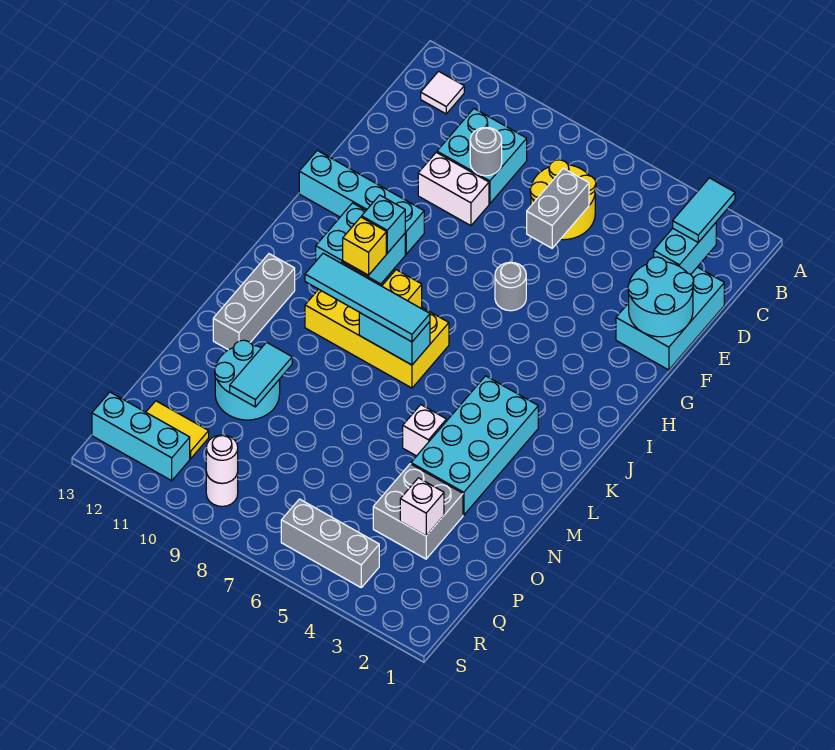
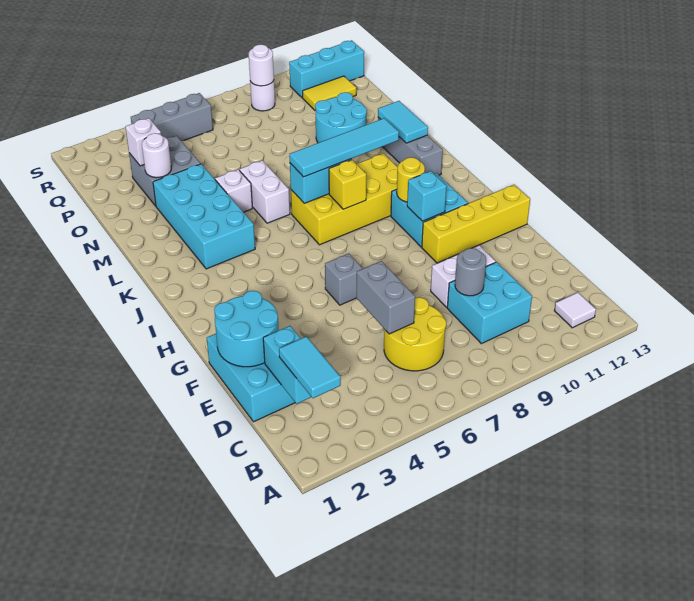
grey 1x1 round brick [495,262,526,311] -> grey 1x1 brick [325,253,363,305]
cyan 1x4 brick [299,150,424,254] -> yellow 1x4 brick [422,185,530,263]
yellow 1x1 brick [343,217,386,275] -> yellow 1x1 round brick [397,157,425,202]
none -> white 1x2 brick [239,161,290,223]
cyan 1x2 tile [230,342,292,407] -> cyan 1x2 tile moved to [378,101,428,143]
none -> white 1x1 round brick [142,133,171,178]

